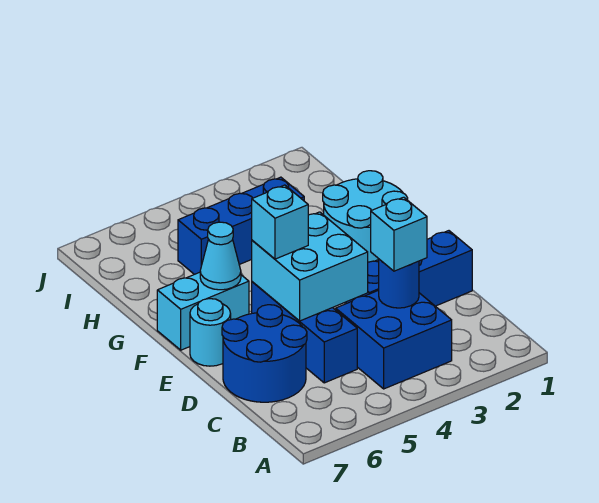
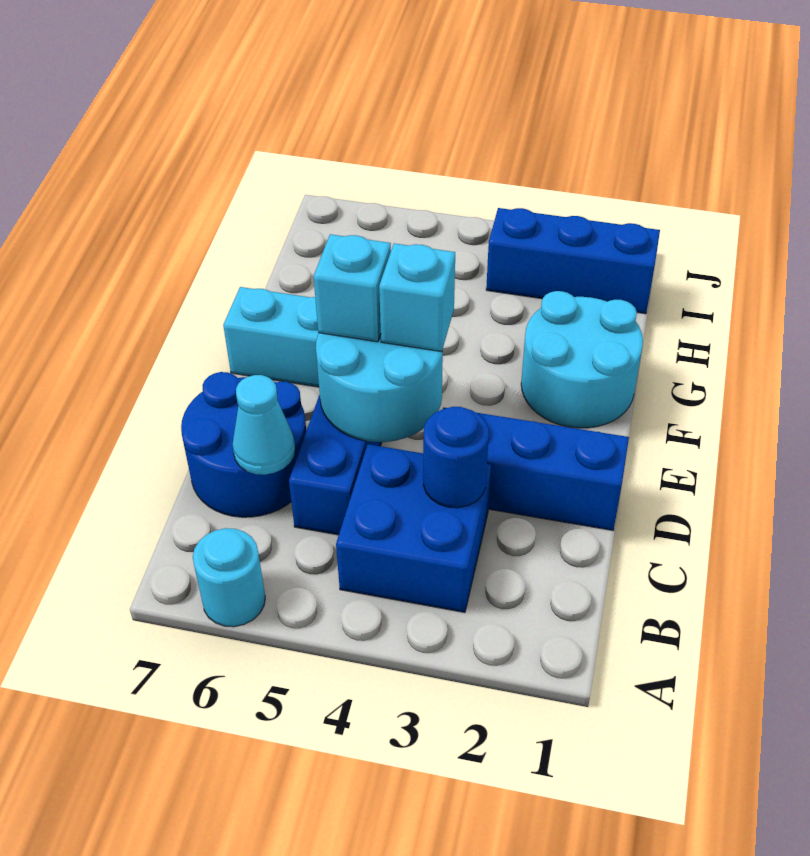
cyan 1x1 brick [371,197,427,271] -> cyan 1x1 brick moved to [379,243,455,352]
cyan 2x2 brick [252,212,368,321] -> cyan 2x2 round brick [316,333,443,442]
cyan 1x1 round brick [190,299,231,366] -> cyan 1x1 round brick moved to [193,528,265,627]
cyan 1x1 cone [200,222,241,290] -> cyan 1x1 cone moved to [232,375,295,475]
blue 1x3 brick [178,177,304,274] -> blue 1x3 brick moved to [486,208,660,314]

